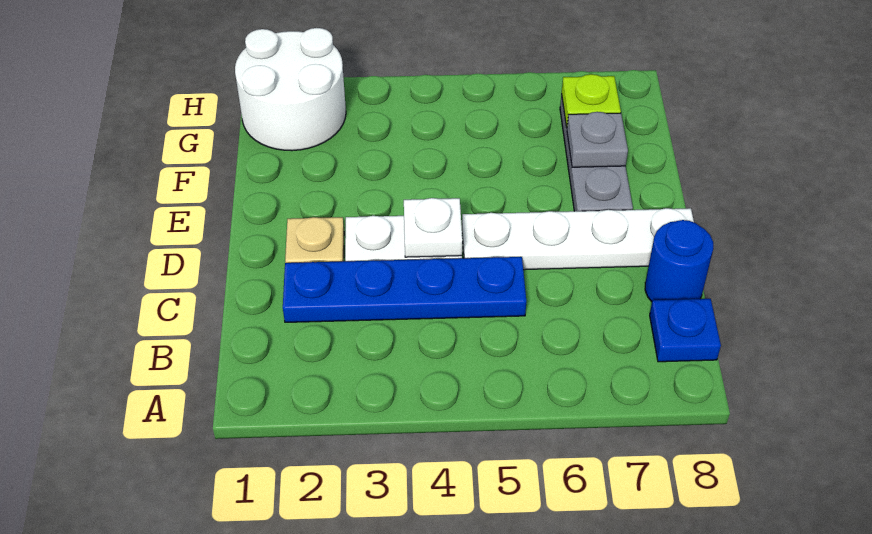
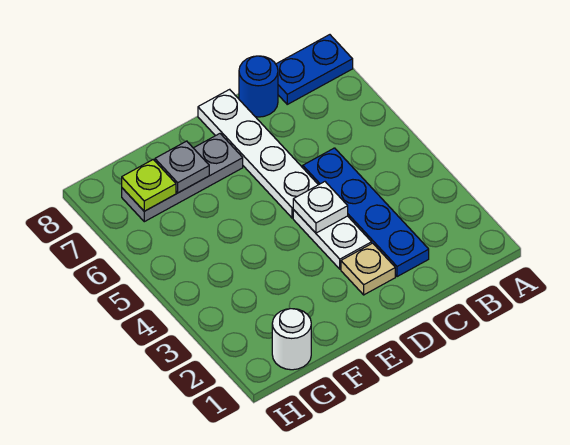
blue 1x1 plate [650,299,721,362] -> blue 1x2 plate [276,35,353,104]
white 2x2 round brick [235,28,346,151] -> white 1x1 round brick [272,309,311,370]

